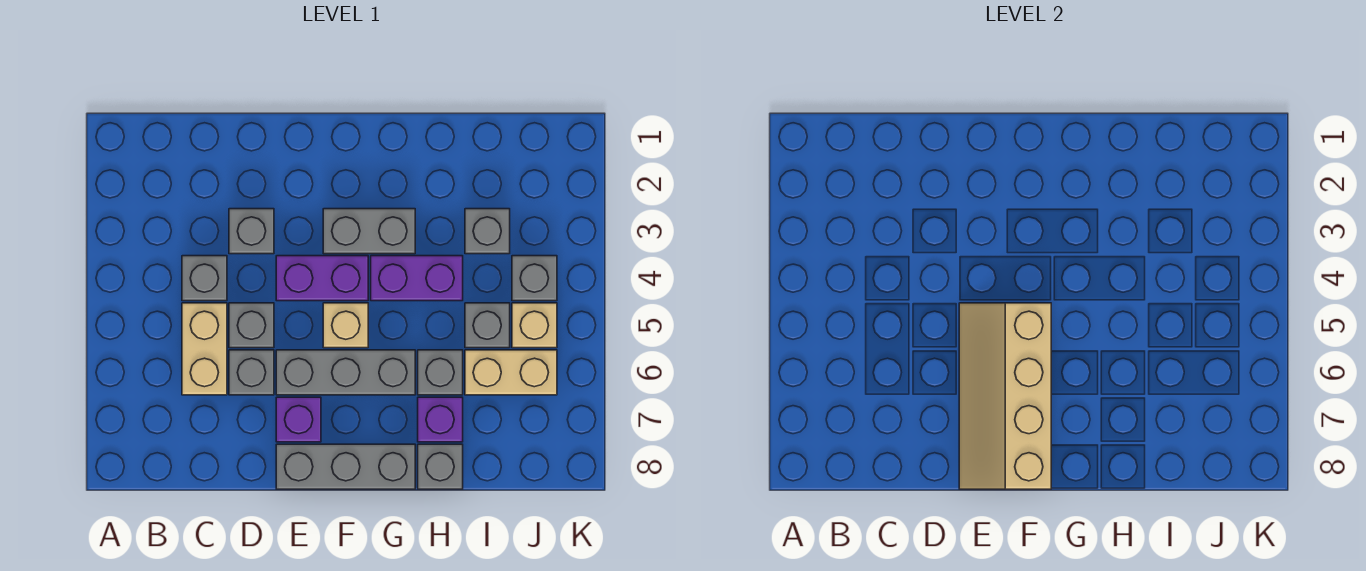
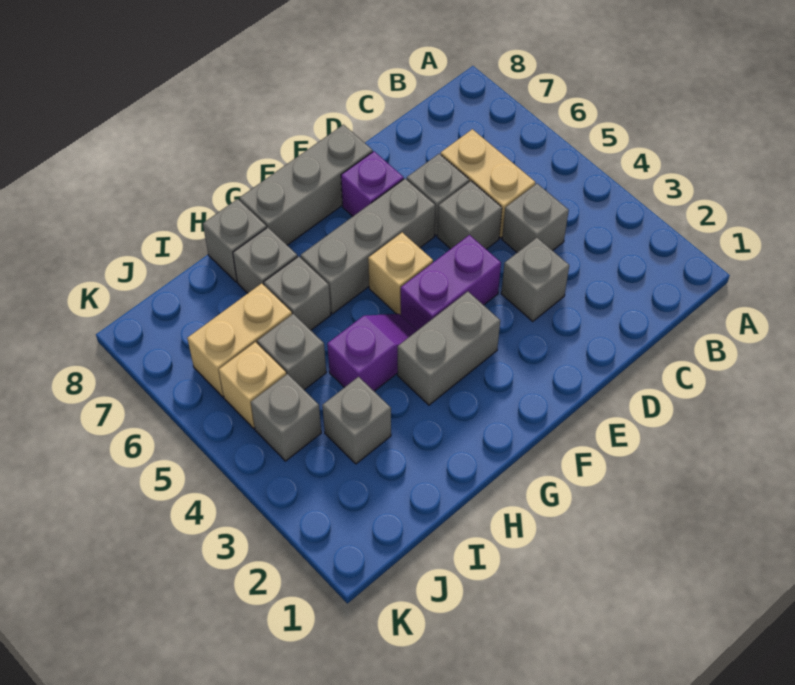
tan 2x4 slope [959,303,1051,489] -> none
purple 1x2 brick [371,256,463,301] -> purple 1x2 slope [327,314,417,391]
purple 1x1 brick [418,397,463,442] -> grey 1x1 brick [233,227,297,293]

